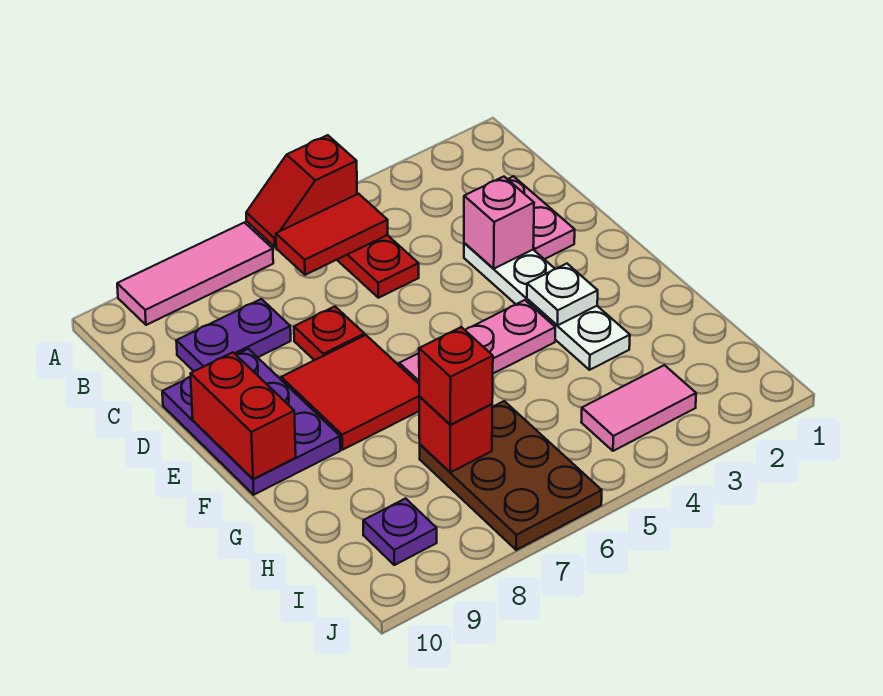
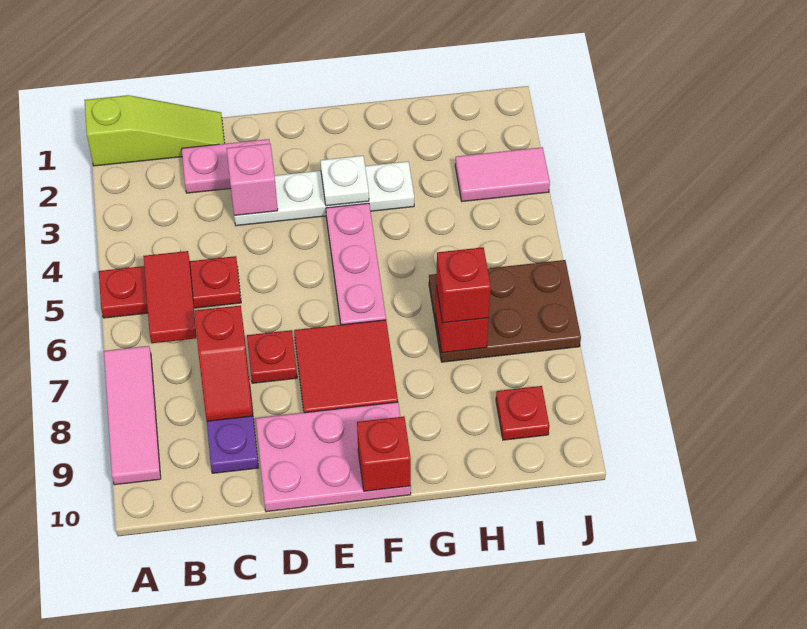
none -> lime 1x3 slope [84,95,224,166]
red 1x2 slope [246,135,357,247] -> red 1x2 slope moved to [195,306,253,421]
purple 2x3 plate [162,349,340,495] -> pink 2x3 plate [256,402,411,512]
red 1x2 brick [190,353,296,479] -> red 1x1 brick [357,417,411,491]
pink 1x2 tile [581,365,696,451] -> pink 1x2 tile turned to [455,147,550,201]
purple 1x1 plate [363,499,437,565] -> red 1x1 plate [496,386,550,440]

